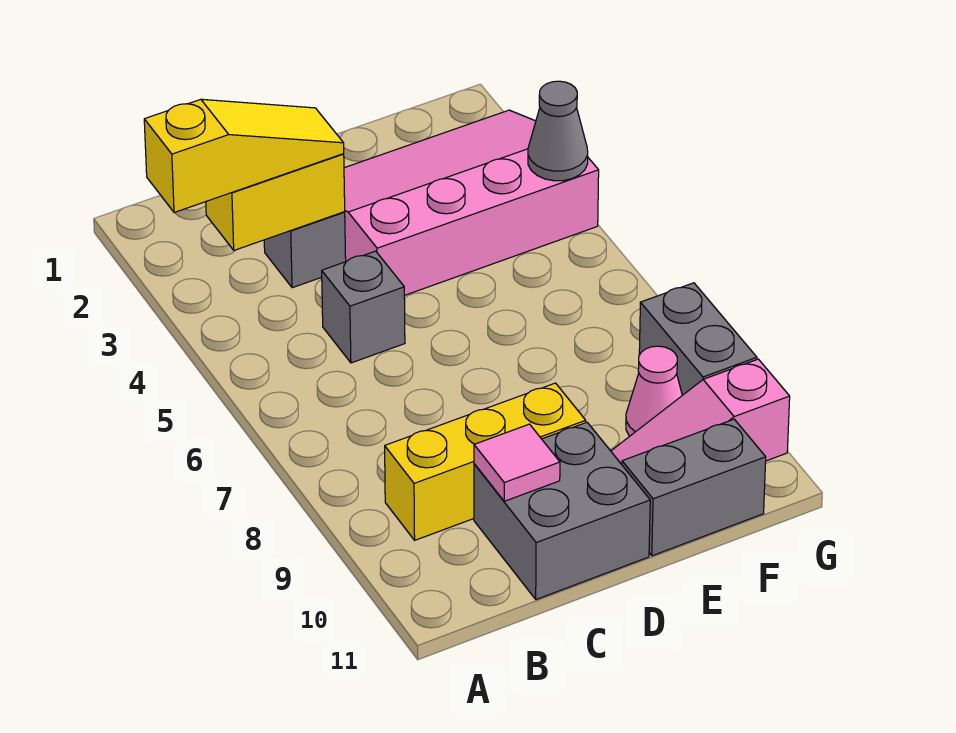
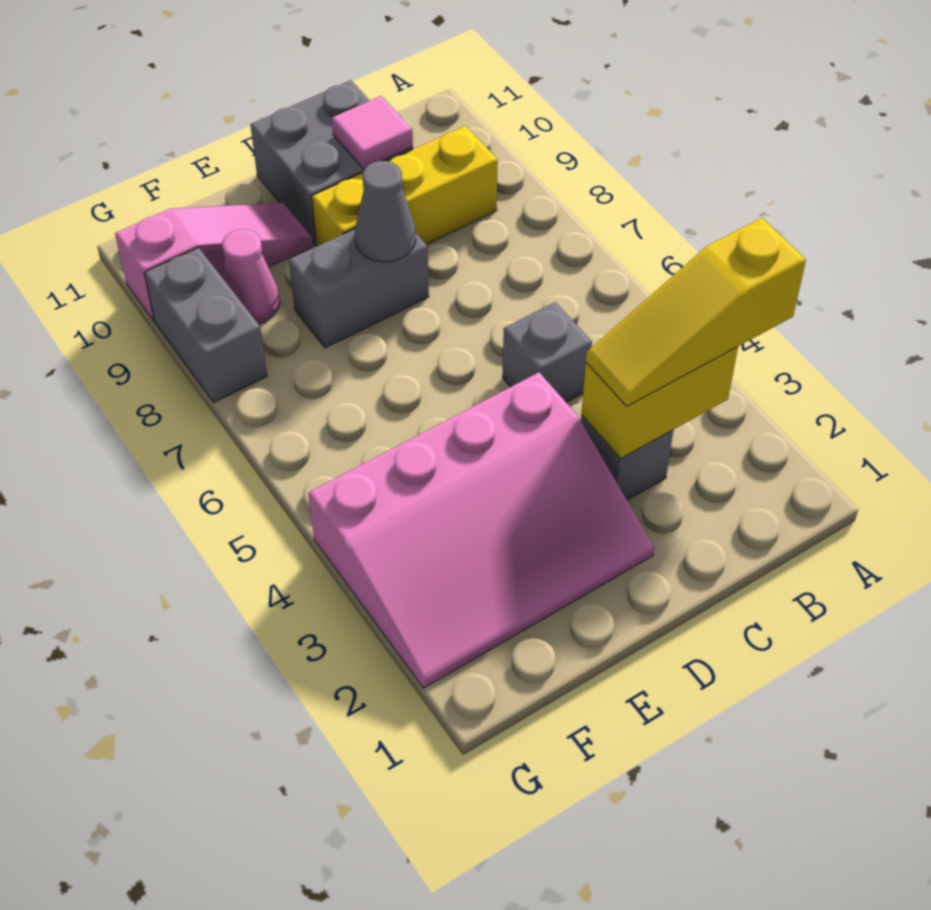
grey 1x2 brick [622,419,766,556] -> grey 1x2 brick moved to [289,229,429,348]
grey 1x1 cone [528,81,588,181] -> grey 1x1 cone moved to [355,161,416,262]

